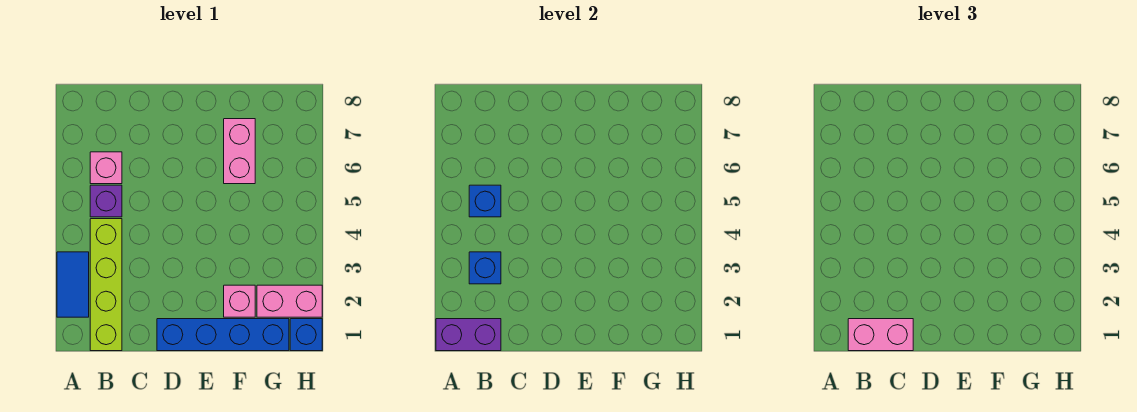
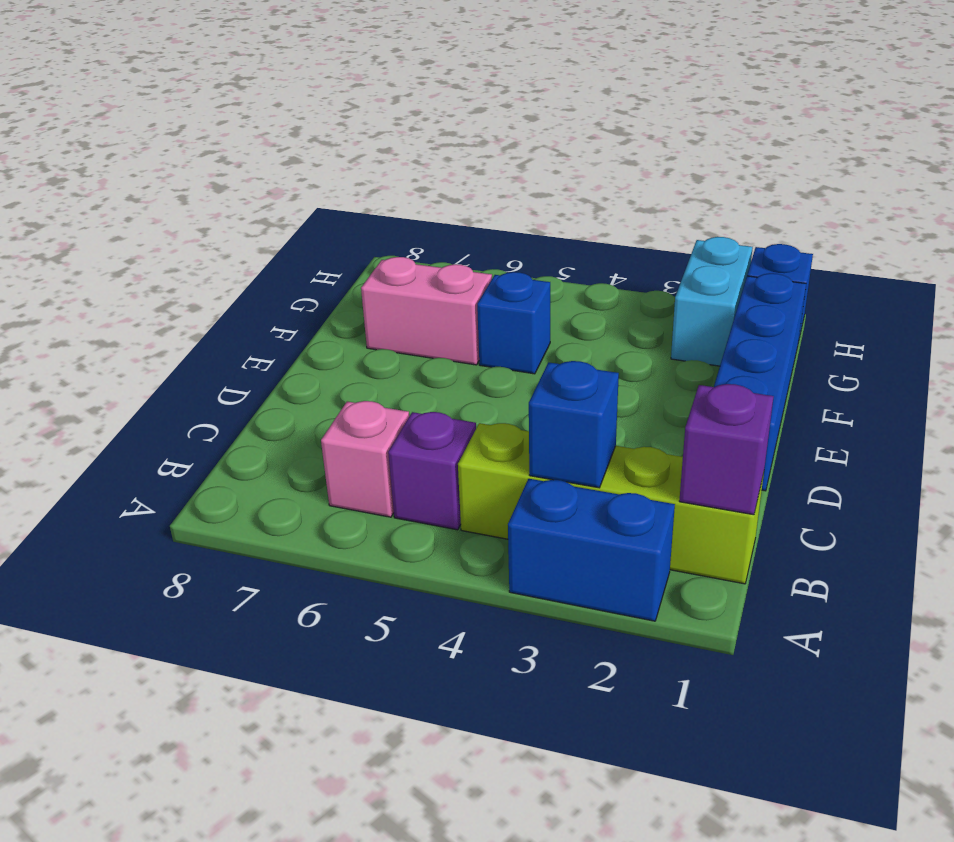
purple 1x2 brick [436,319,501,351] -> purple 1x1 brick [679,384,774,515]
blue 1x2 tile [57,252,89,317] -> blue 1x2 brick [508,479,675,621]
pink 1x2 brick [848,319,913,351] -> none
blue 1x1 brick [469,185,501,217] -> blue 1x1 brick moved to [477,272,550,374]
pink 1x1 brick [224,285,255,317] -> none
pink 1x2 brick [257,285,322,317] -> cyan 1x2 brick [671,237,753,366]

